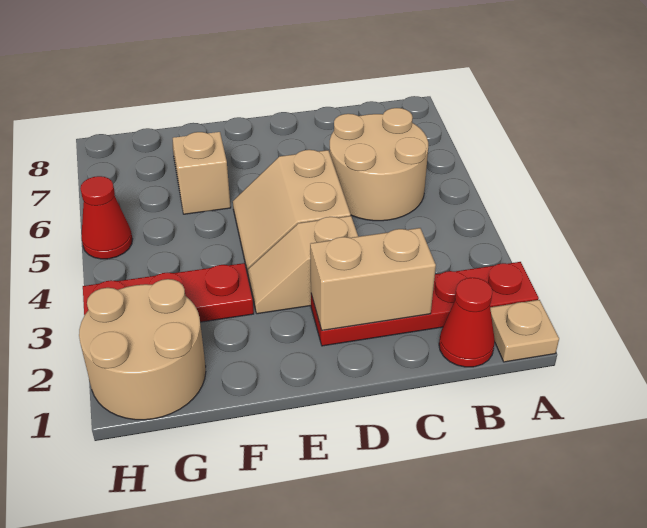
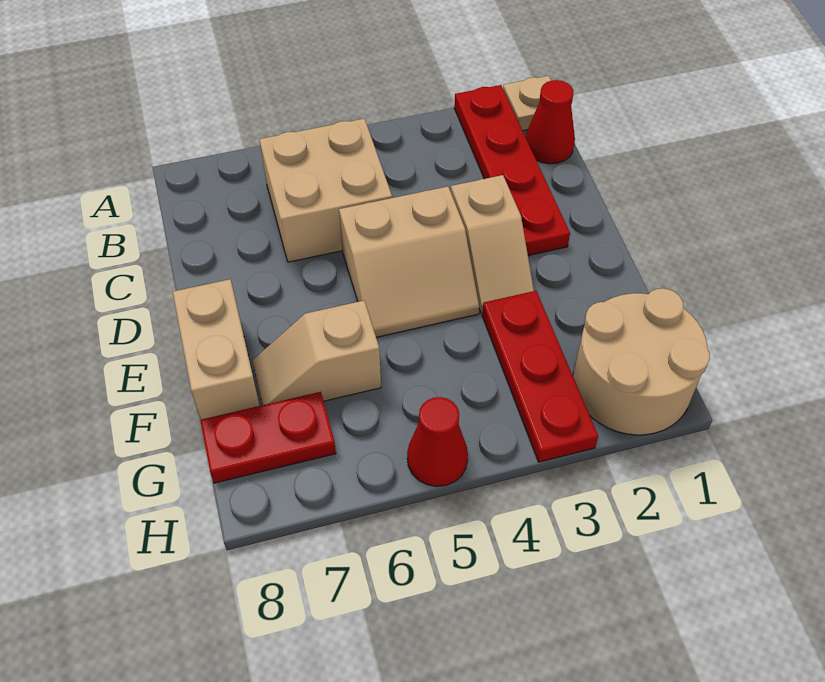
tan 2x2 round brick [330,108,428,221] -> tan 2x2 brick [259,119,392,262]
tan 1x2 brick [310,228,436,330] -> tan 1x2 brick moved to [173,279,260,420]
none -> red 1x2 plate [200,392,336,483]

